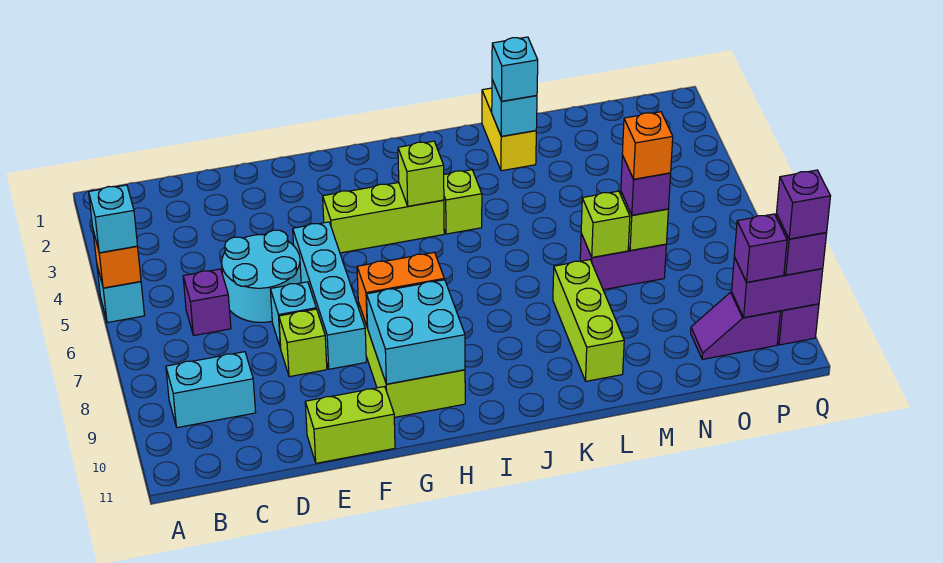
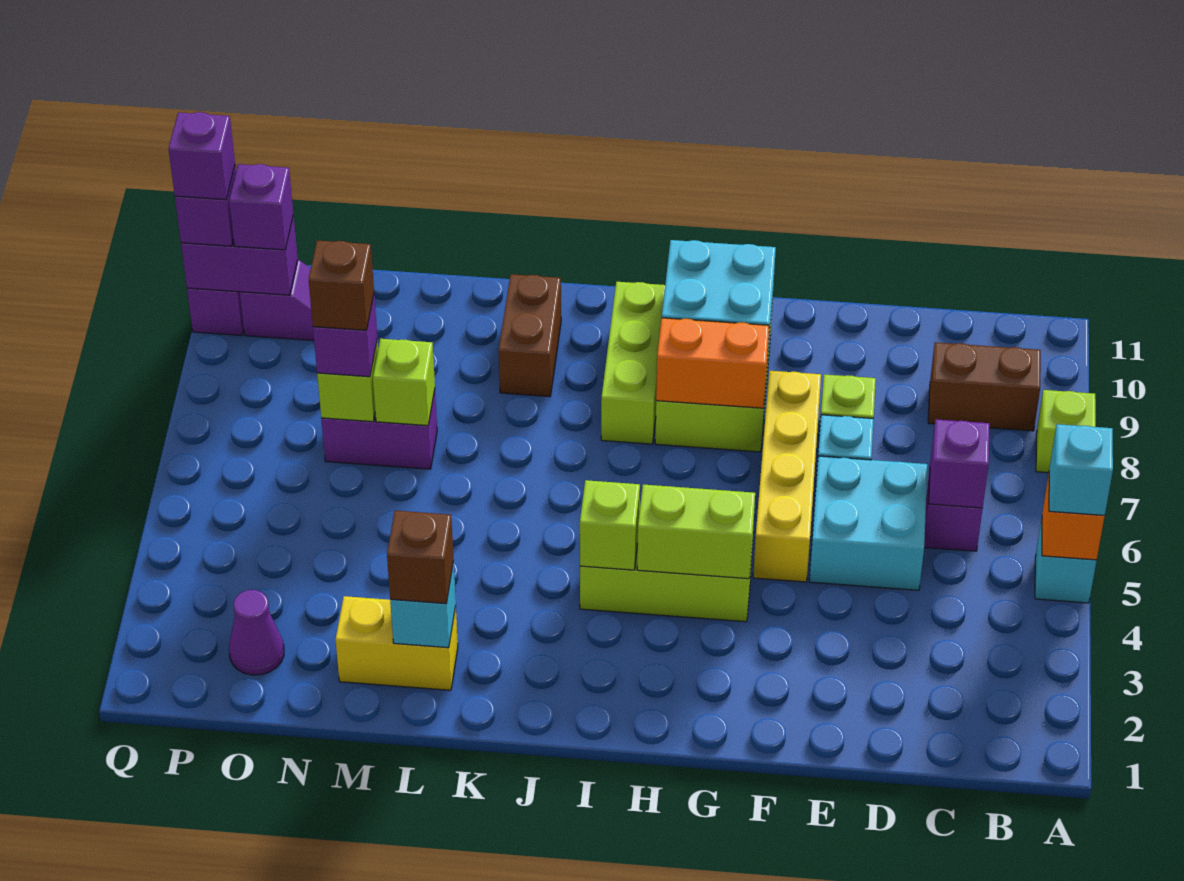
cyan 1x2 brick [166,352,256,428] -> brown 1x2 brick [928,342,1041,431]
none -> purple 1x1 brick [929,419,990,508]
cyan 2x2 round brick [222,230,301,322] -> cyan 2x2 brick [809,456,927,590]
lime 1x2 brick [305,386,395,463] -> lime 1x2 brick moved to [637,485,755,579]
cyan 1x4 brick [293,222,366,369] -> yellow 1x4 brick [753,371,821,582]
lime 1x1 brick [444,170,482,234] -> lime 1x1 brick moved to [1036,390,1096,473]
none -> brown 1x2 brick [499,274,561,397]
yellow 1x2 brick [482,88,536,171] -> yellow 1x2 brick turned to [335,596,458,690]
cyan 1x1 brick [492,37,538,101] -> brown 1x1 brick [387,511,454,604]
lime 1x3 brick [553,260,624,381] -> lime 1x3 brick moved to [601,282,665,444]
orange 1x1 brick [622,112,673,179] -> brown 1x1 brick [309,240,374,330]
none -> purple 1x1 cone [229,590,284,675]

